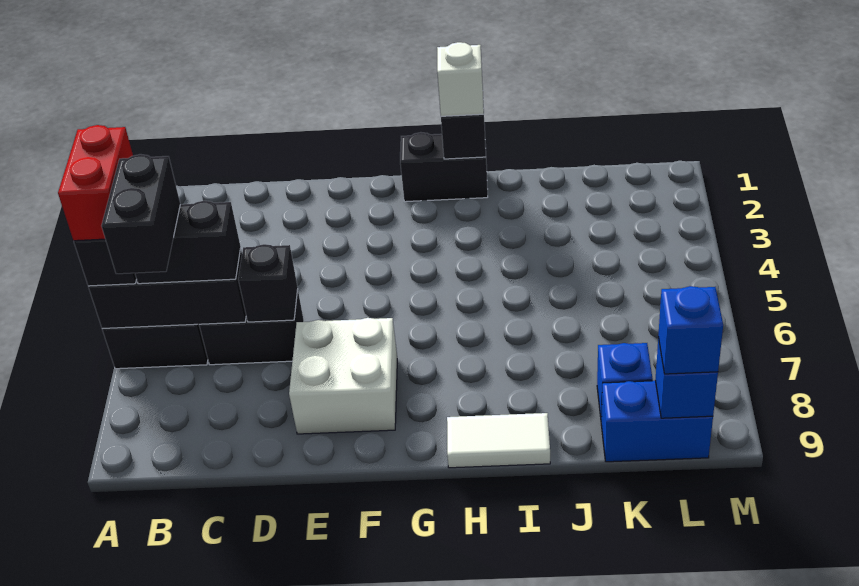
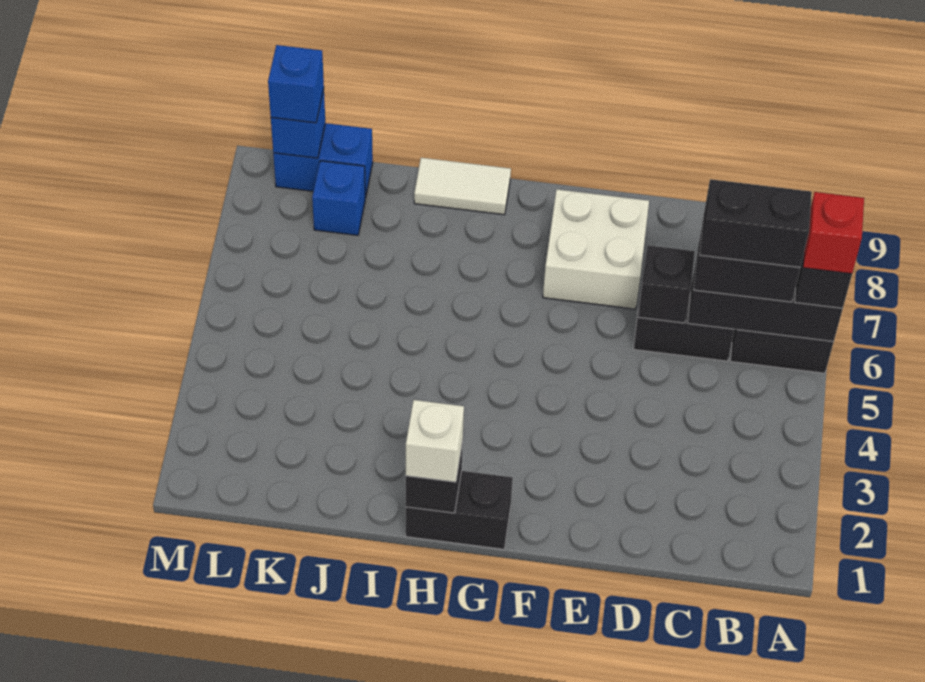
red 1x2 brick [58,125,133,241] -> red 1x1 brick [803,192,864,274]
black 1x2 brick [101,154,180,274] -> black 1x2 brick turned to [700,179,812,267]

